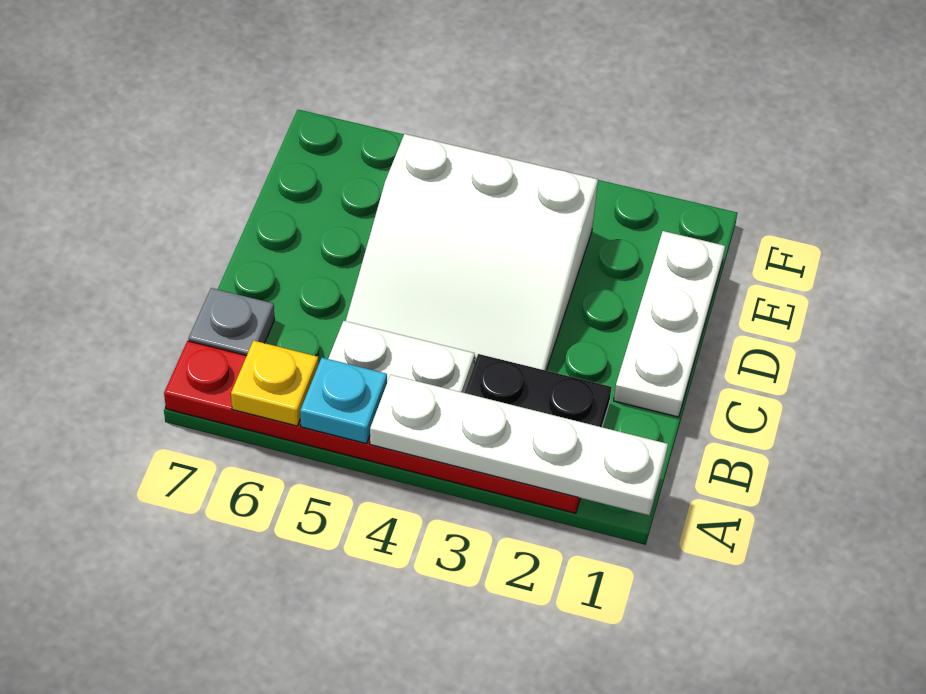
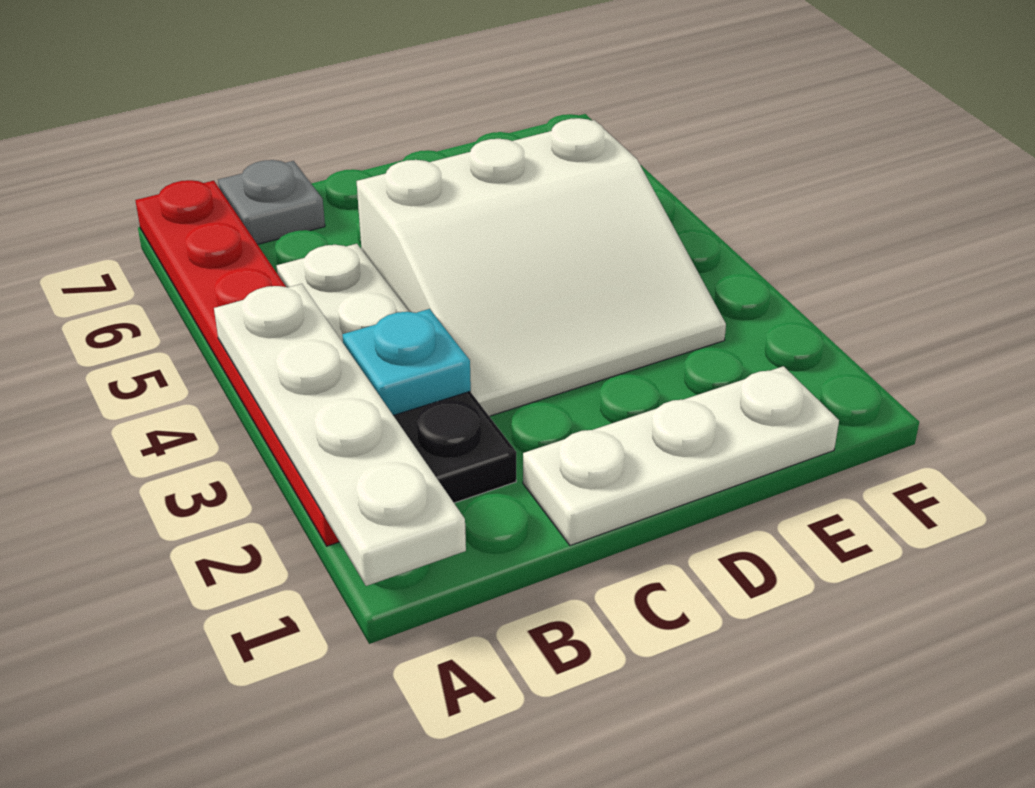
cyan 1x1 plate [300,358,387,444] -> cyan 1x1 plate moved to [342,309,471,415]
yellow 1x1 plate [231,341,318,426] -> none
white 3x3 slope [346,134,598,370] -> white 3x3 slope turned to [356,118,726,416]

